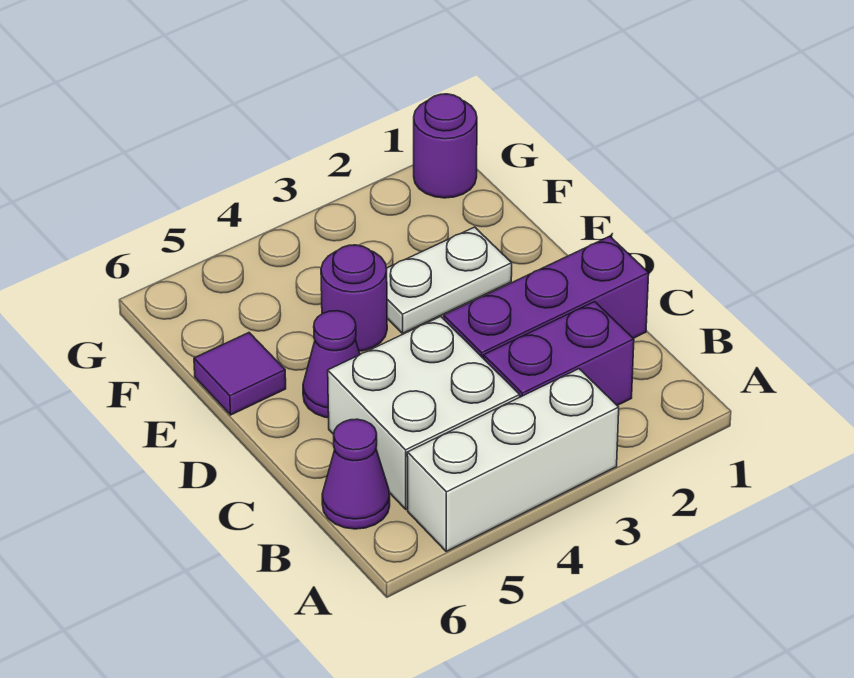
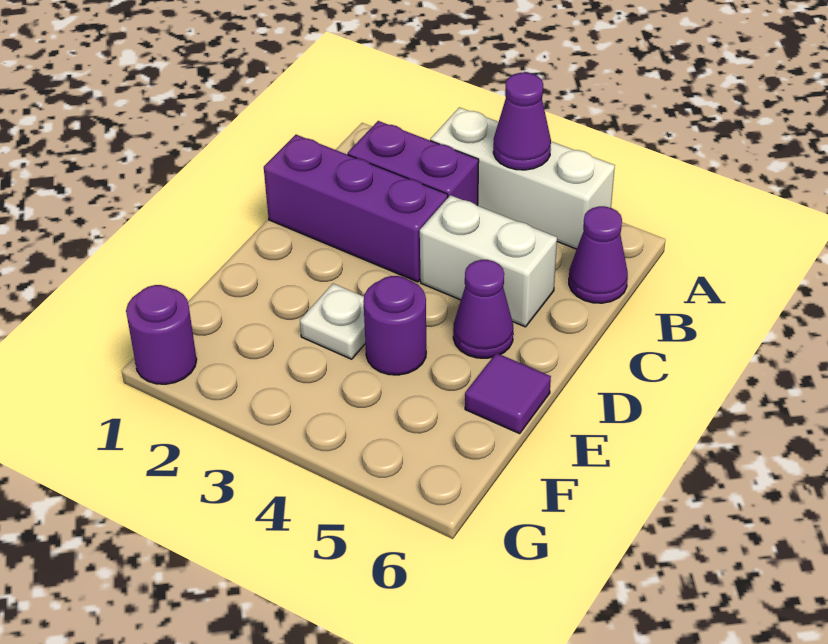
none -> purple 1x1 cone [493,73,551,170]
white 2x2 brick [328,317,520,509] -> white 1x2 brick [420,195,557,327]
white 1x2 plate [386,227,512,333] -> white 1x1 plate [300,284,365,359]

